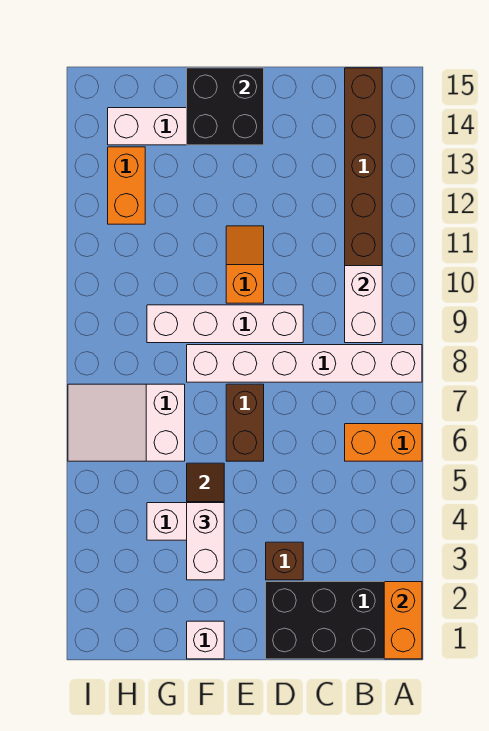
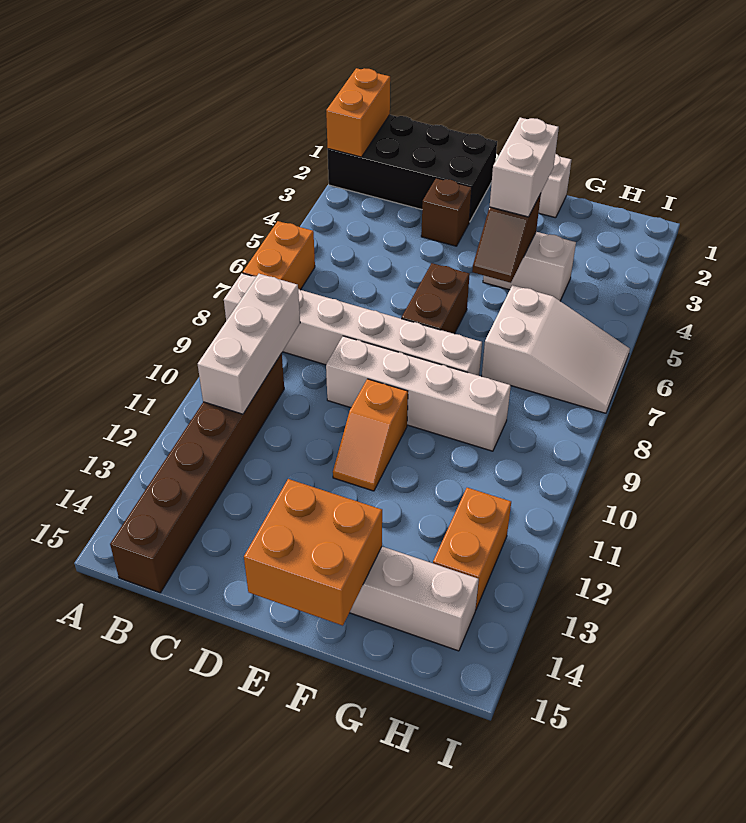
orange 1x2 brick [345,424,422,461] -> orange 1x2 brick turned to [243,221,315,290]
white 1x2 brick [345,266,382,343] -> white 1x3 brick [198,274,300,414]
black 2x2 brick [187,68,264,145] -> orange 2x2 brick [244,479,382,626]

